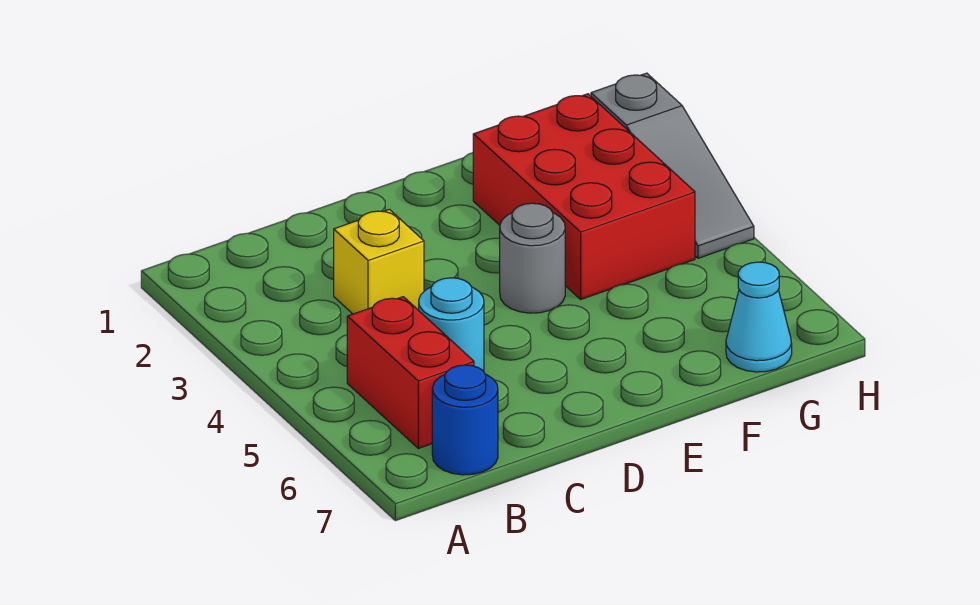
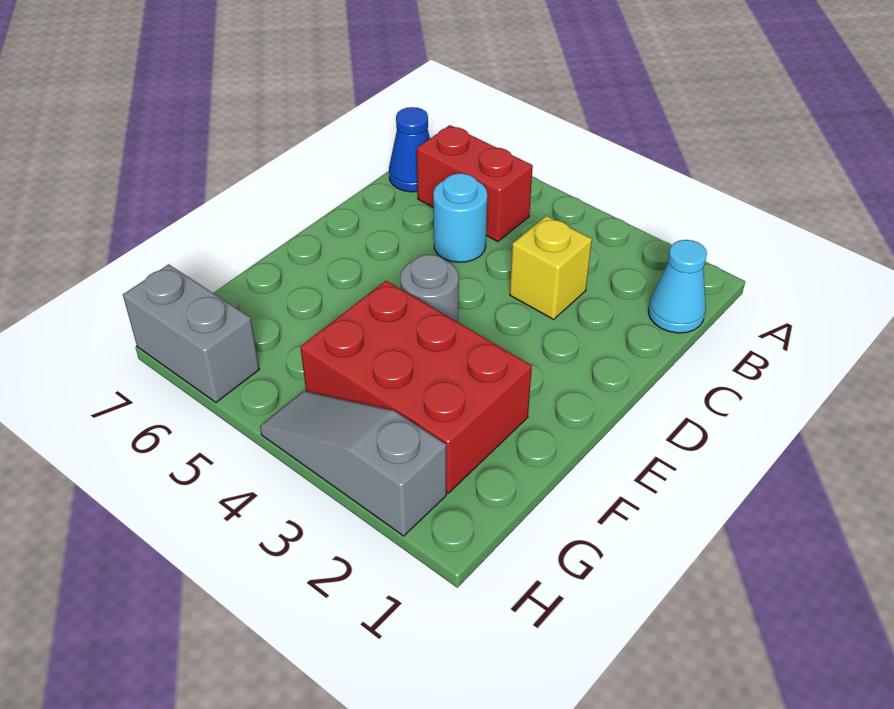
blue 1x1 round brick [432,365,498,475] -> blue 1x1 cone [389,107,430,192]
cyan 1x1 cone [726,262,792,372] -> cyan 1x1 cone moved to [648,240,707,333]
none -> grey 1x2 brick [123,264,259,402]

